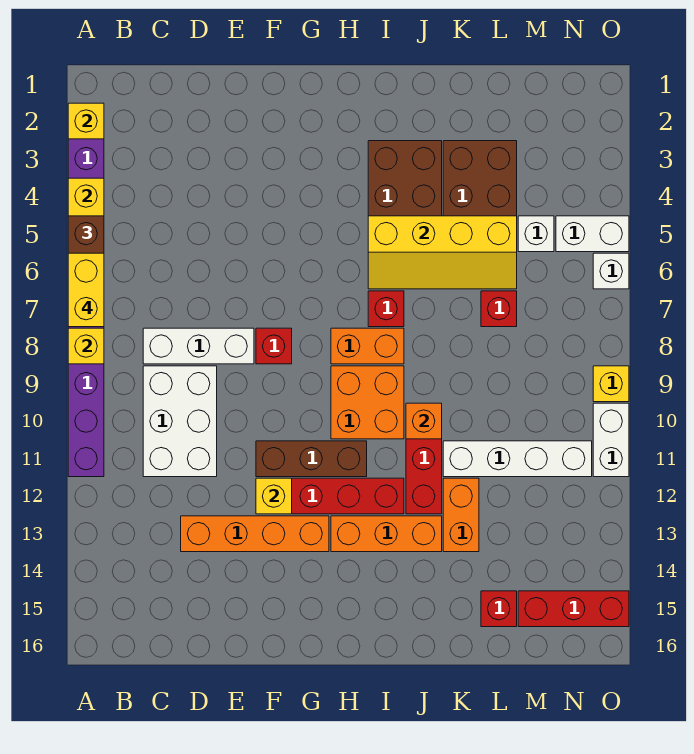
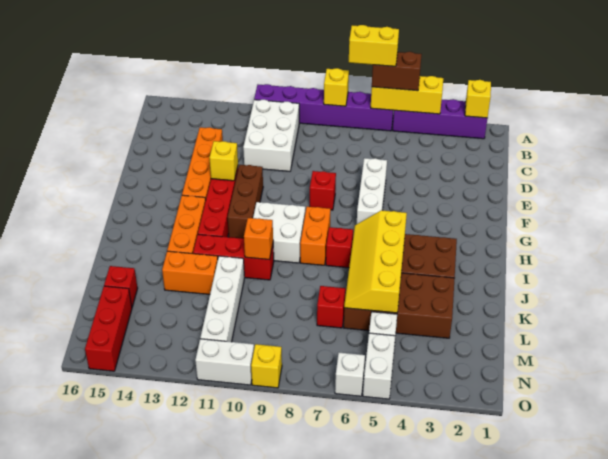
white 1x3 brick [143,328,254,364] -> white 1x3 brick moved to [357,158,387,224]
white 2x3 brick [143,366,217,477] -> white 2x3 brick turned to [243,100,299,171]
orange 2x2 brick [331,366,404,439] -> white 2x2 brick [253,202,305,263]

